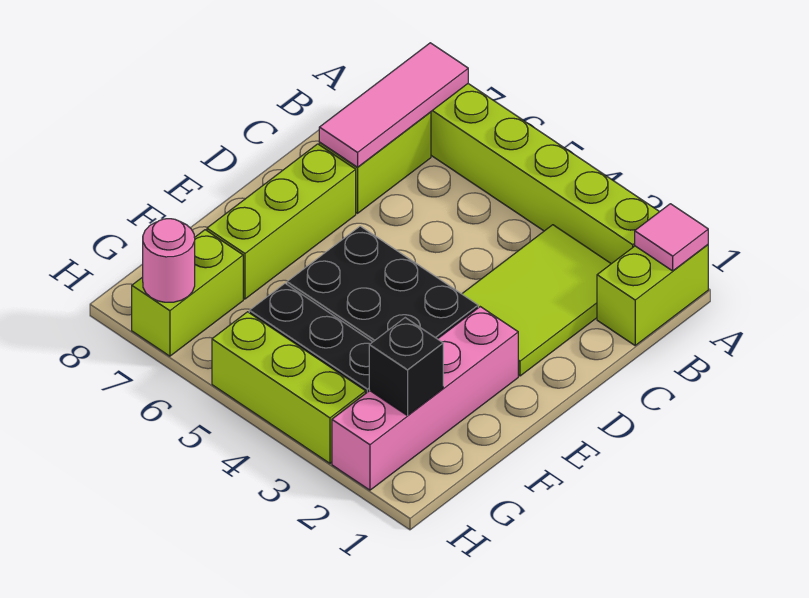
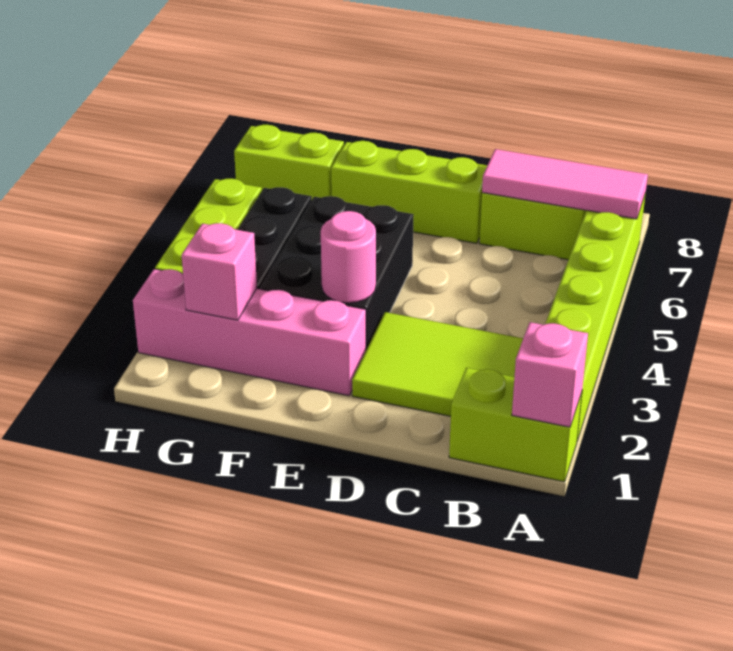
pink 1x1 tile [635,204,708,271] -> pink 1x1 brick [512,322,588,427]
black 1x1 brick [369,318,443,416] -> pink 1x1 brick [182,223,257,320]
pink 1x1 round brick [143,219,195,302] -> pink 1x1 round brick moved to [321,211,376,303]

